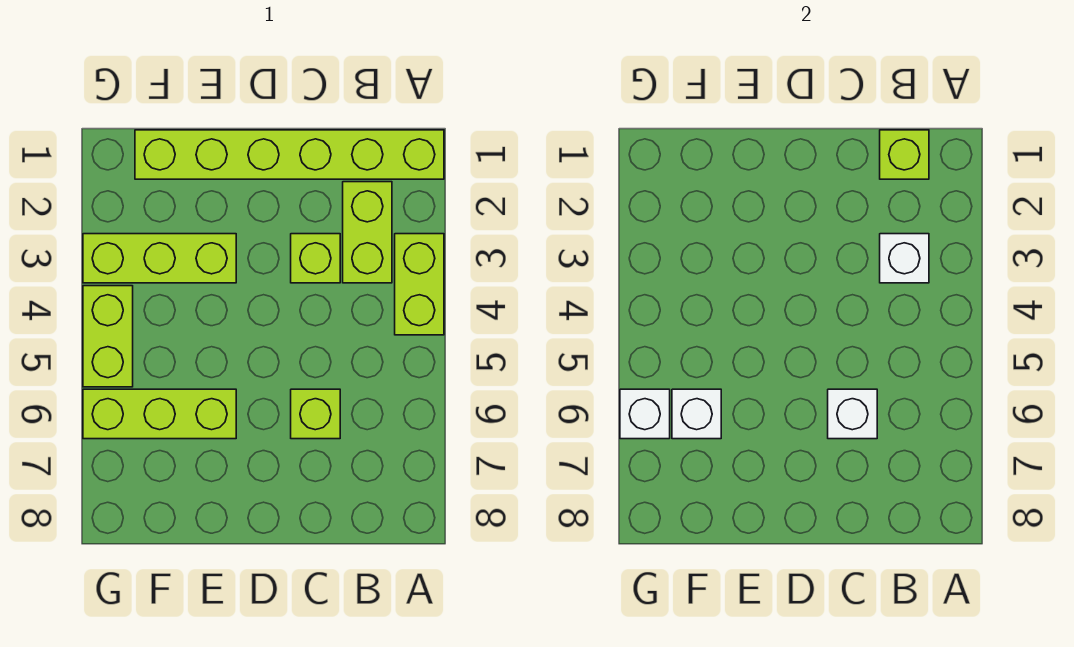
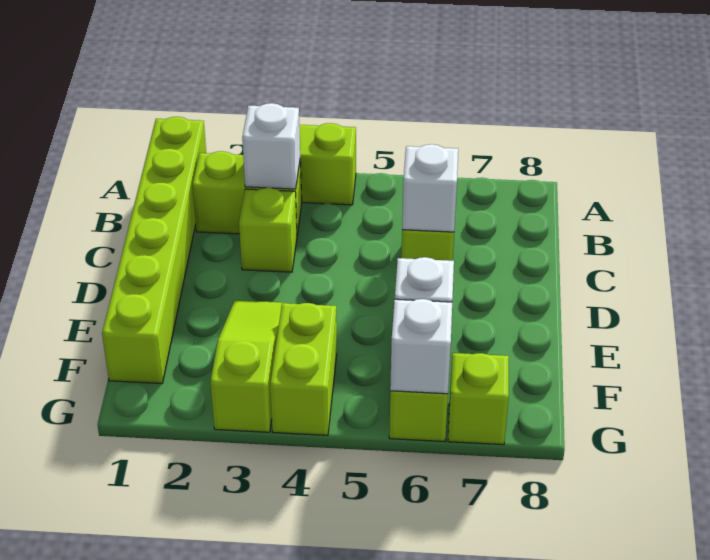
lime 1x1 brick [880,130,929,179] -> lime 1x1 brick moved to [448,353,509,445]
lime 1x3 brick [83,234,236,283] -> lime 1x3 slope [210,300,282,432]
lime 1x2 brick [83,286,133,387] -> lime 1x2 brick turned to [270,303,337,435]

